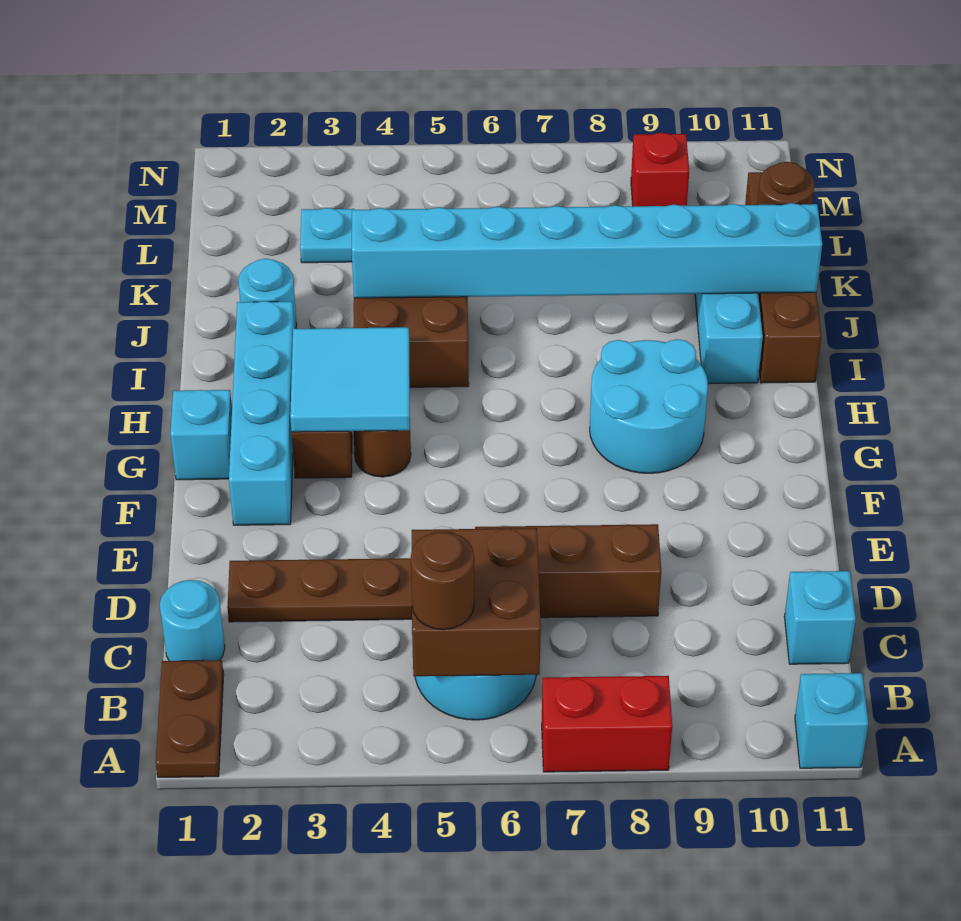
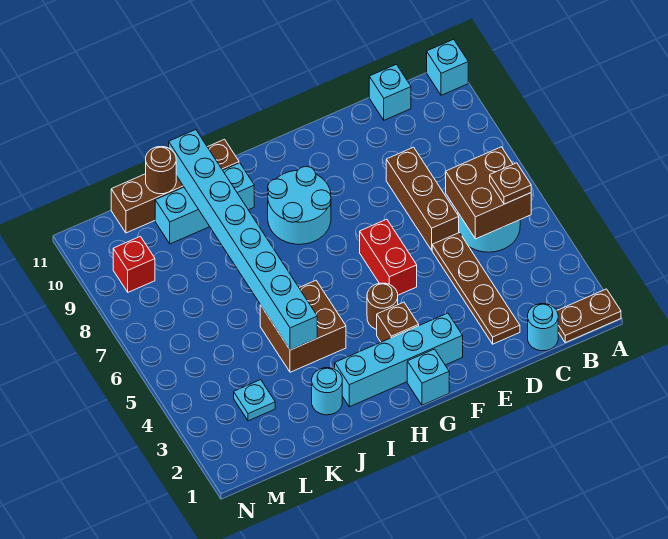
red 1x2 brick [542,676,672,772] -> red 1x2 brick moved to [360,219,417,295]
brown 1x1 round brick [411,532,474,630] -> brown 1x1 plate [490,163,531,204]
cyan 2x2 tile [290,327,410,432] -> none

